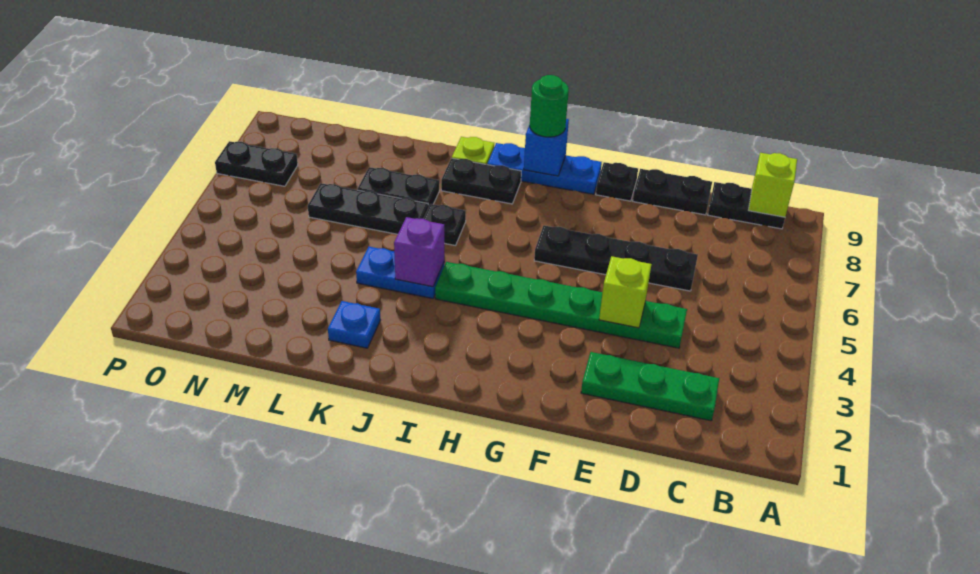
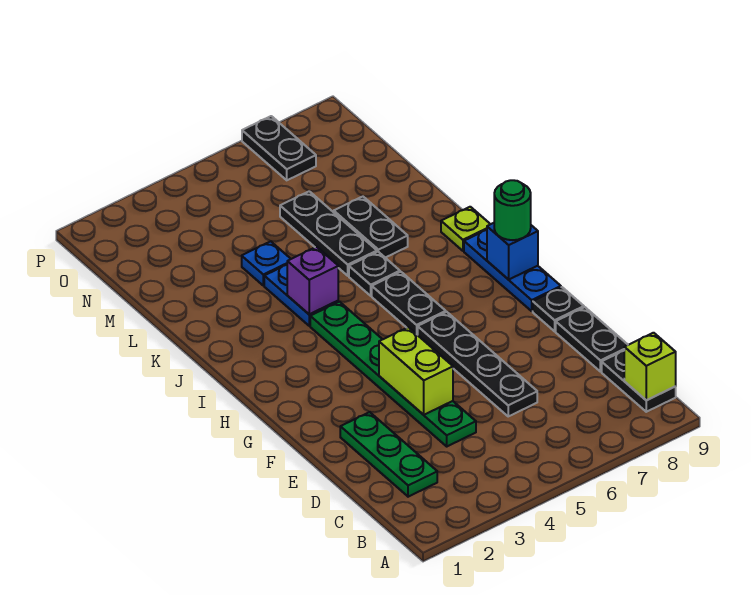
lime 1x1 brick [599,256,652,328] -> lime 1x2 brick [379,327,453,415]
black 1x2 plate [441,158,521,204] -> black 1x2 plate moved to [372,272,446,335]
blue 1x1 plate [328,301,380,348] -> blue 1x1 plate moved to [242,241,290,286]

